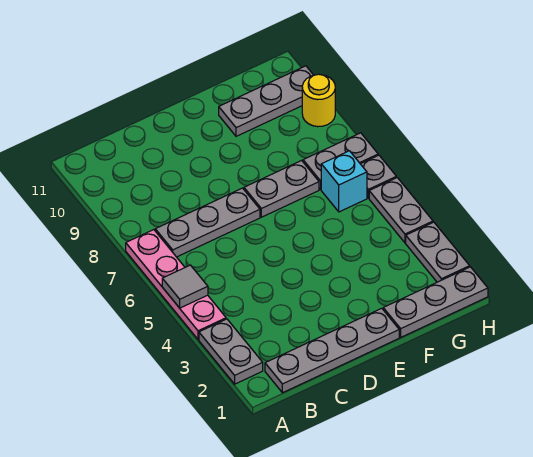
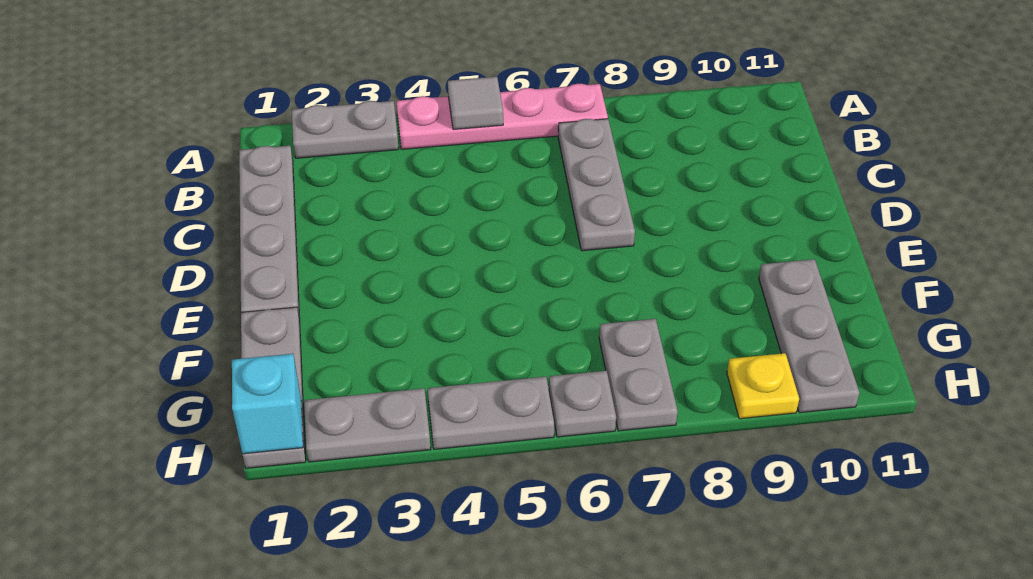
grey 1x2 plate [244,161,319,217] -> none
cyan 1x1 brick [321,151,367,212] -> cyan 1x1 brick moved to [232,354,303,454]
yellow 1x1 round brick [302,74,335,127] -> yellow 1x1 plate [727,353,799,419]

